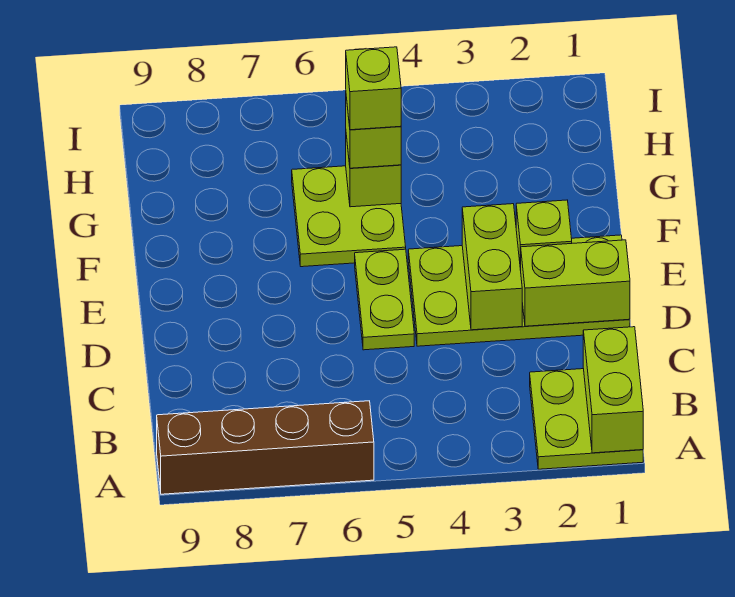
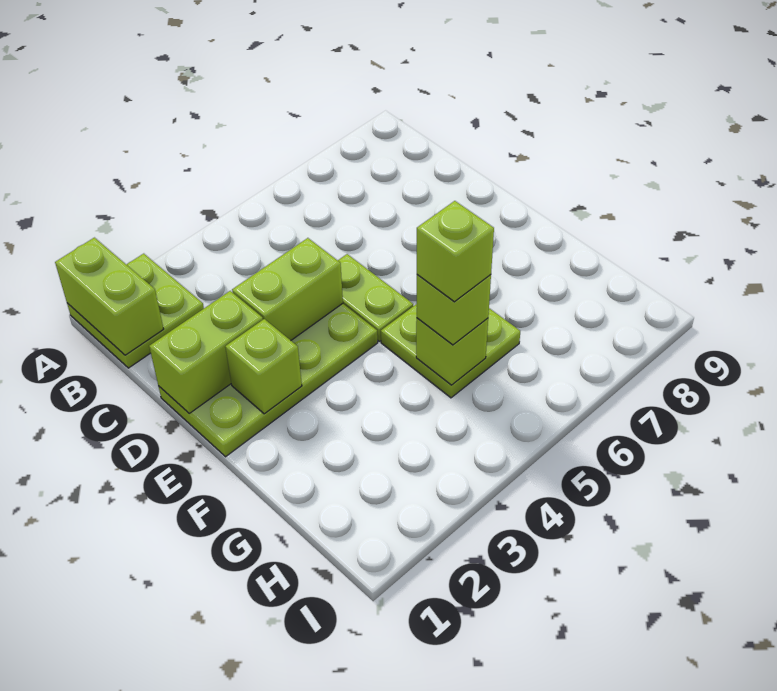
brown 1x4 brick [157,401,374,494] -> none
lime 1x2 brick [462,204,522,330] -> lime 1x2 brick turned to [232,238,343,340]

